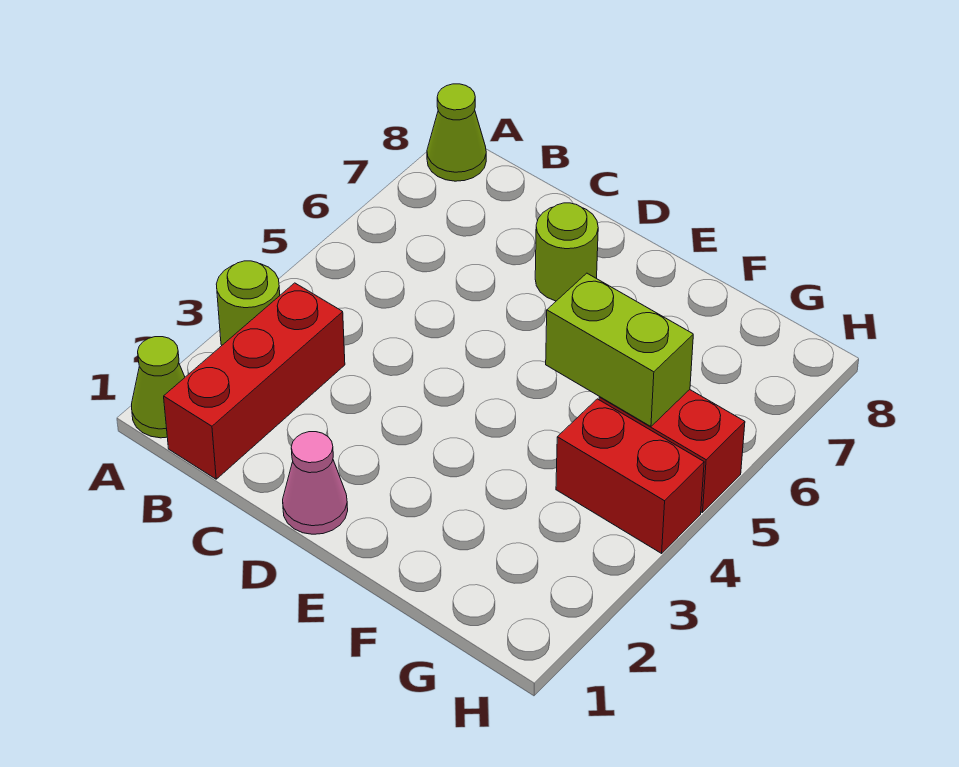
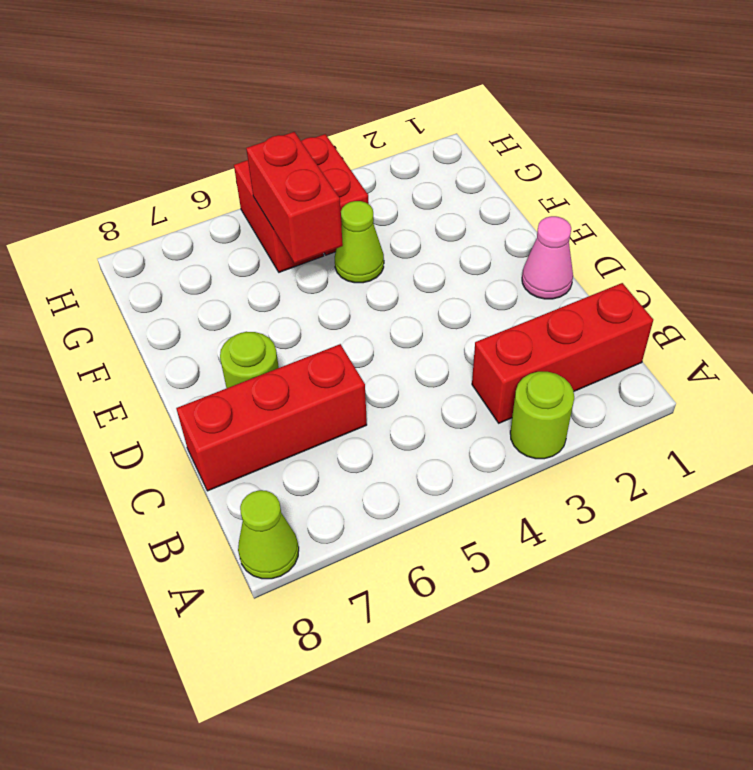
lime 1x1 cone [132,337,185,438] -> lime 1x1 cone moved to [335,201,384,283]
none -> red 1x3 brick [176,344,367,491]
lime 1x2 brick [546,273,693,426] -> red 1x2 brick [246,132,343,263]

